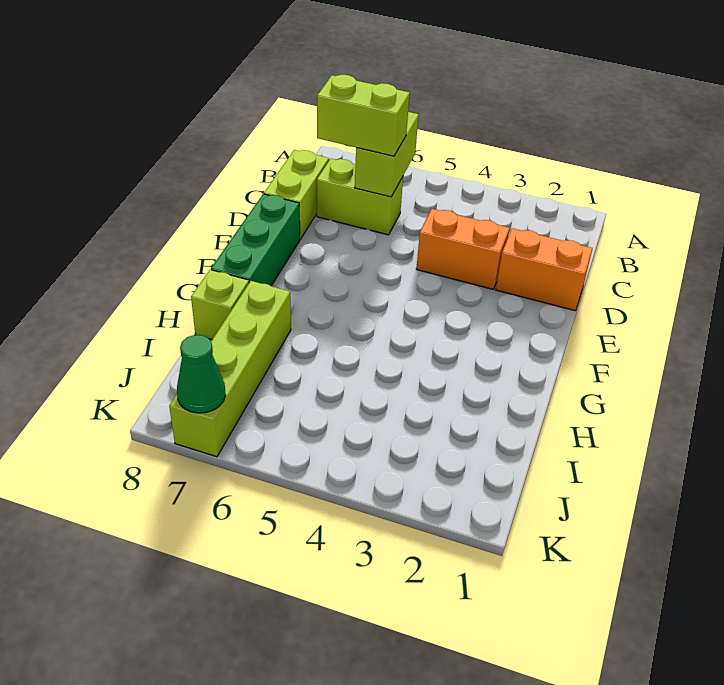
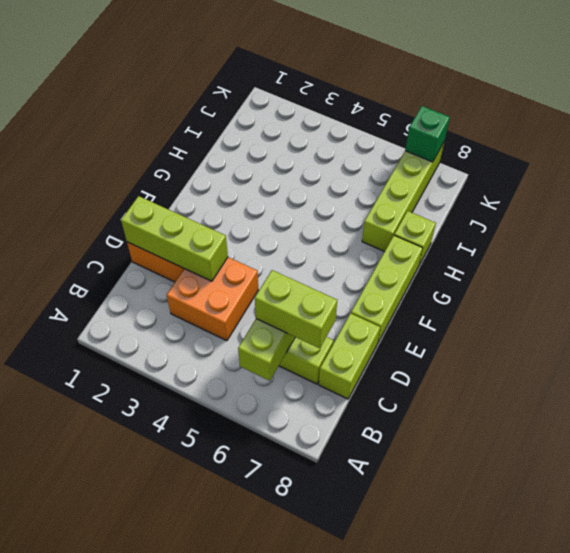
none -> lime 1x3 brick [121,196,228,281]
orange 1x2 brick [416,209,510,289] -> orange 2x2 brick [167,257,258,341]
green 1x3 brick [211,194,300,286] -> lime 1x3 brick [351,235,423,343]
green 1x1 cone [177,335,226,413] -> green 1x1 brick [405,106,450,162]

